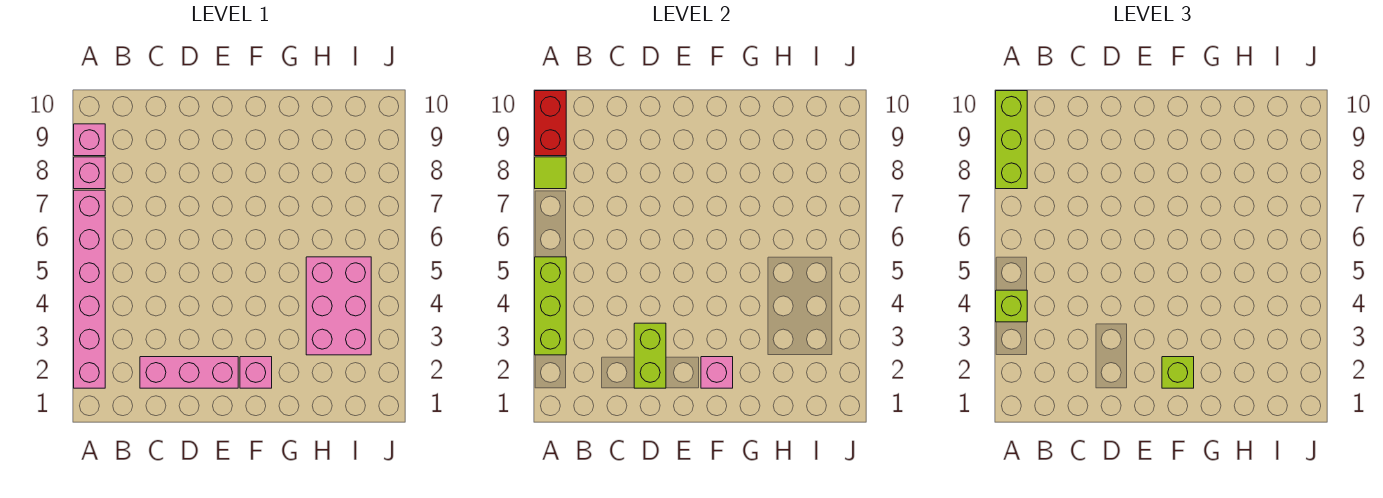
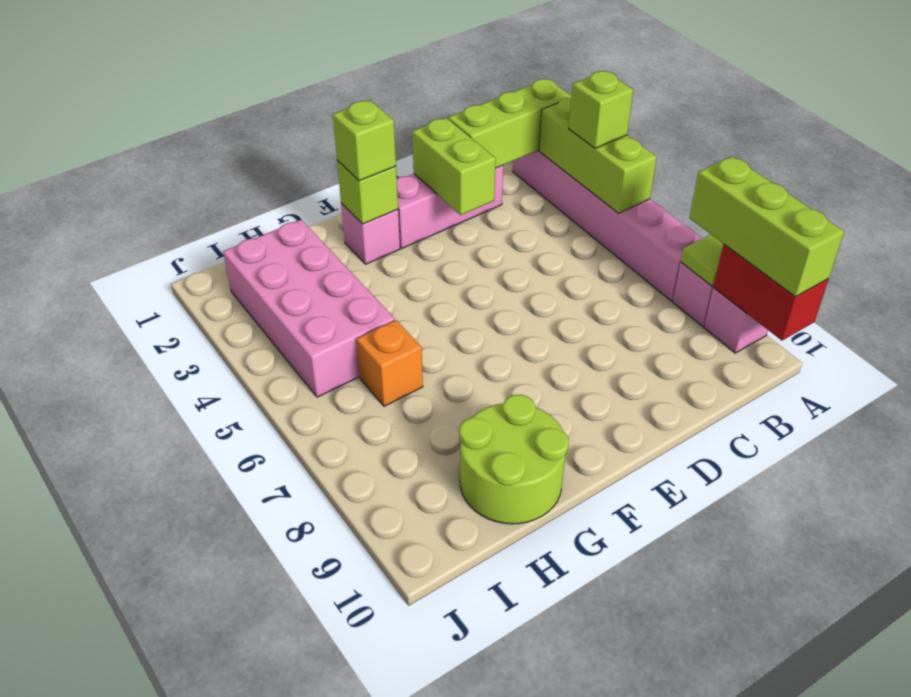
none -> lime 1x3 brick [448,79,571,168]
pink 1x1 brick [701,357,733,388] -> lime 1x1 brick [337,160,398,224]
none -> lime 2x2 round brick [459,395,569,524]
pink 2x3 brick [306,257,371,355] -> pink 2x4 brick [223,220,395,397]
none -> orange 1x1 brick [356,320,423,406]

